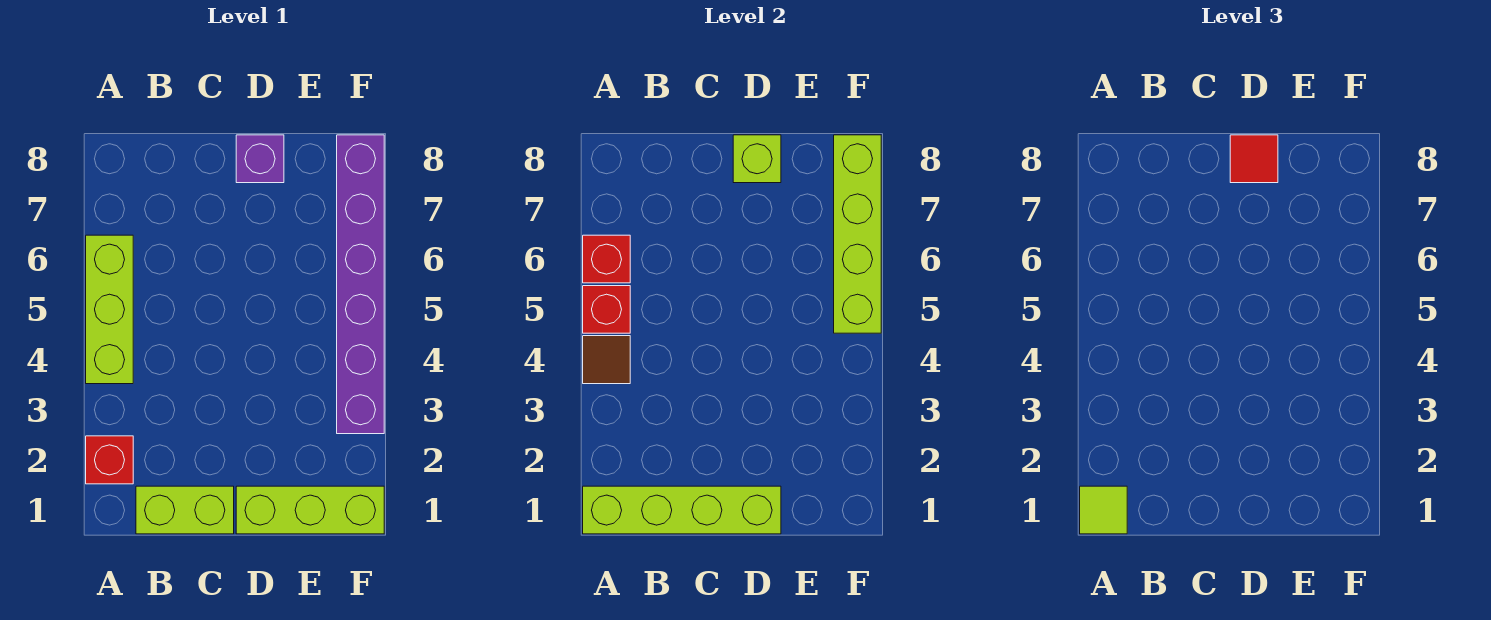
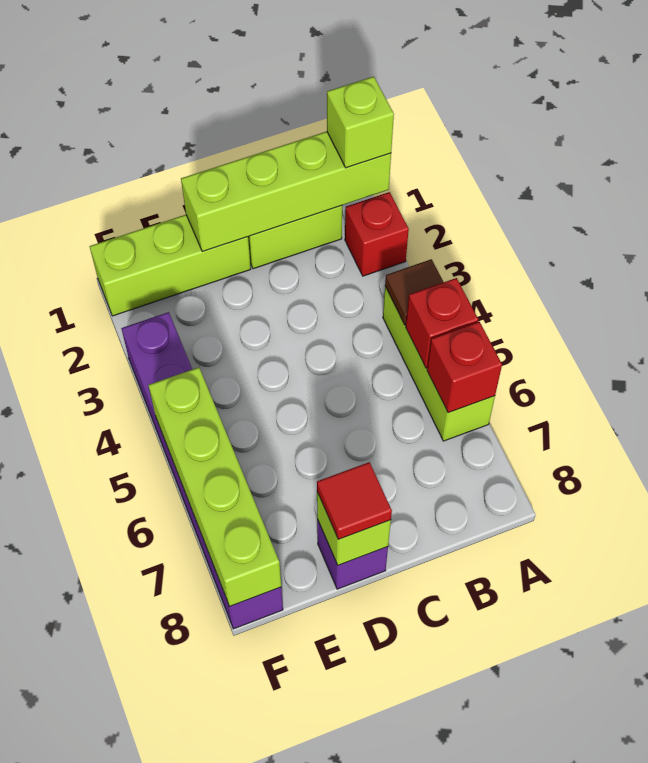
lime 1x1 tile [1080,486,1127,534] -> lime 1x1 brick [327,77,394,168]

